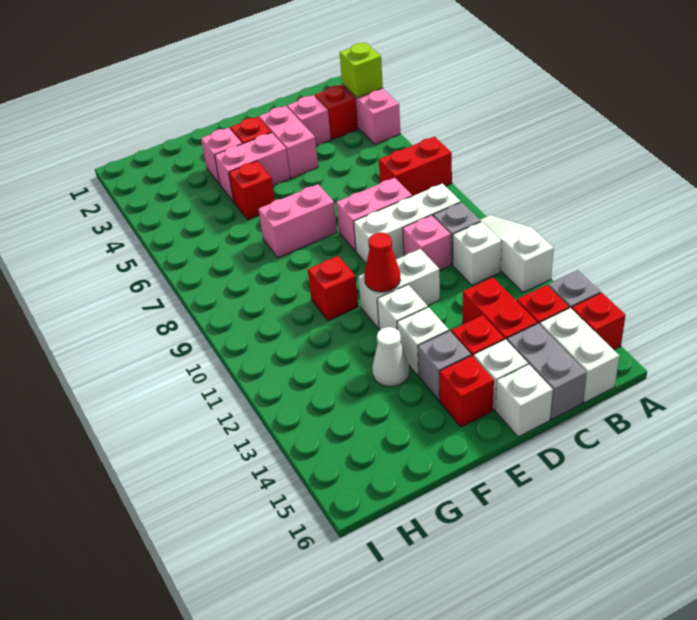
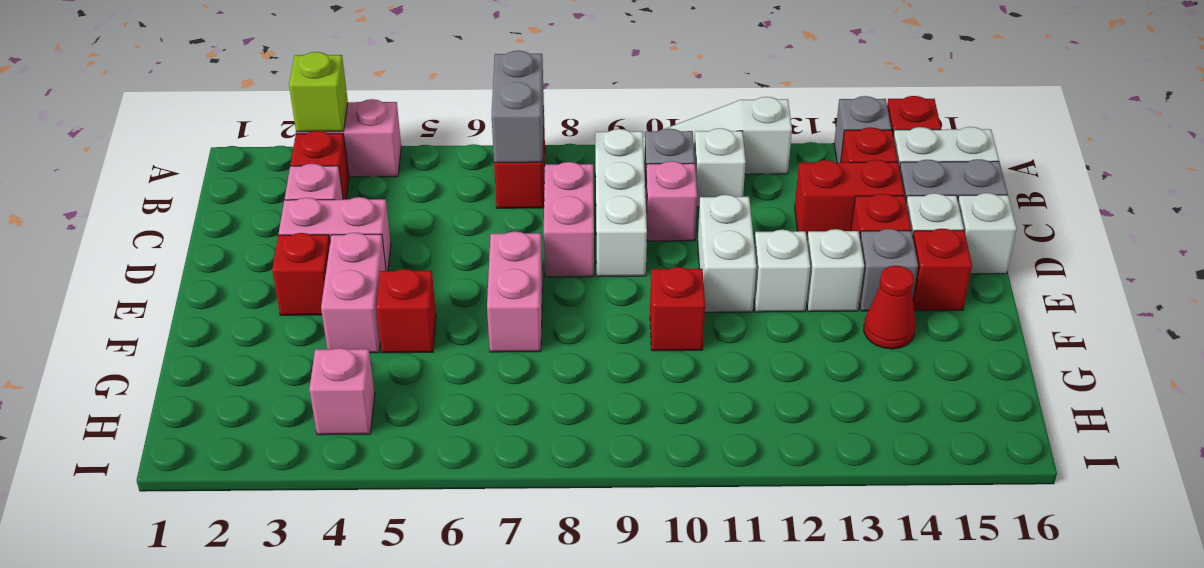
none -> grey 1x2 brick [492,51,544,163]
red 1x1 cone [364,232,400,292] -> red 1x1 cone moved to [864,266,916,349]
pink 1x1 brick [201,128,242,184] -> pink 1x1 brick moved to [309,348,375,435]
white 1x1 cone [372,327,409,386] -> none

